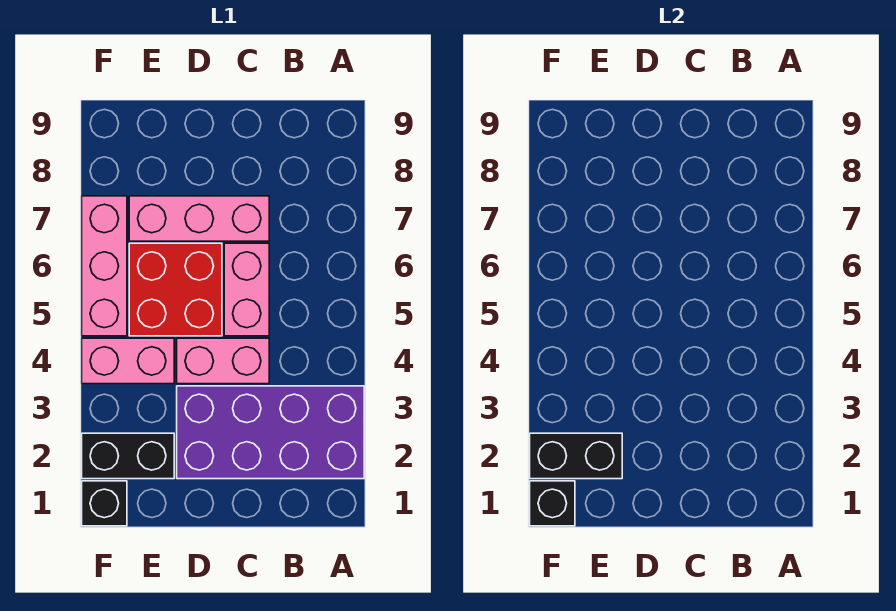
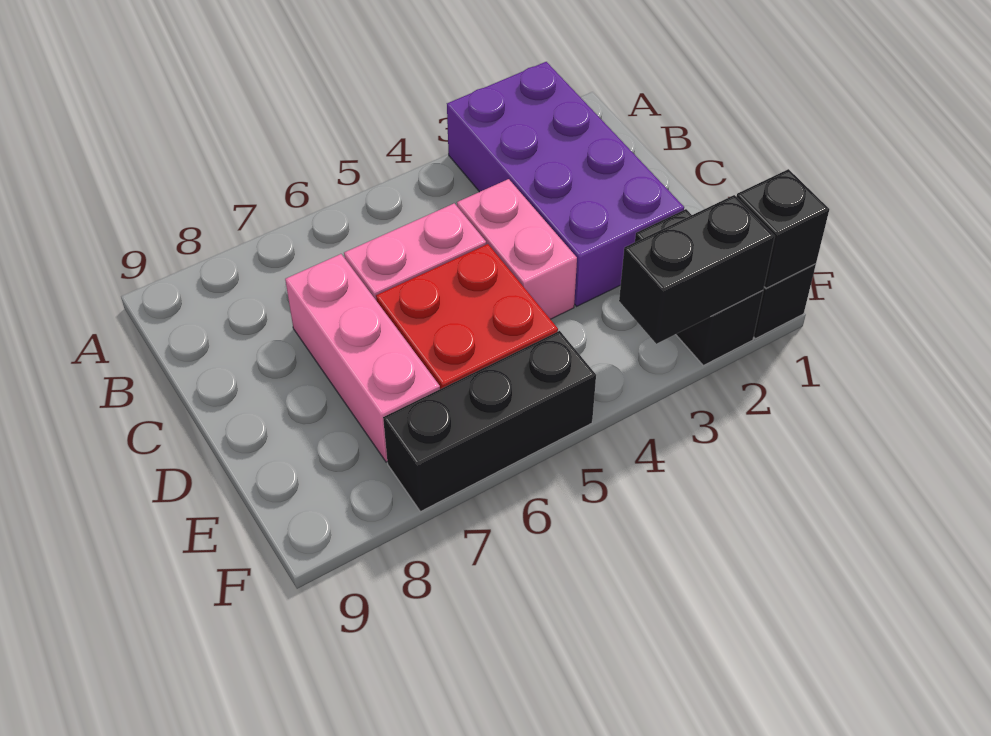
black 1x2 brick [530,433,622,479] -> black 1x2 brick turned to [619,195,775,344]
pink 1x2 brick [82,338,174,384] -> none
pink 1x3 brick [82,196,127,336] -> black 1x3 brick [383,331,596,512]

